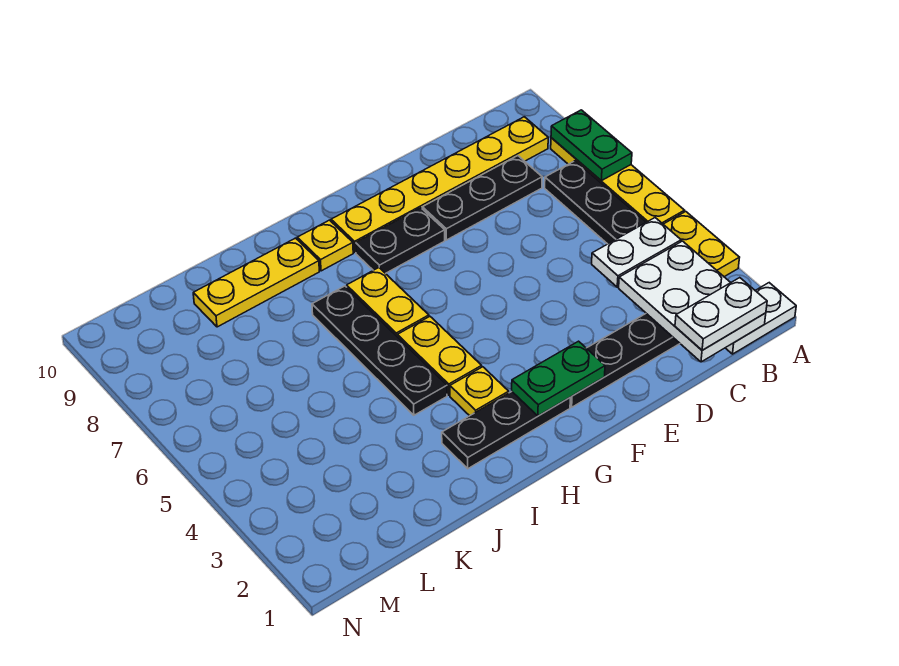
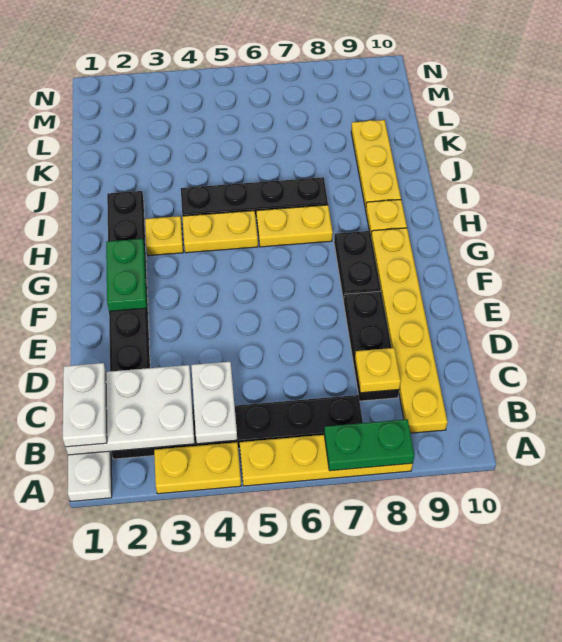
none -> yellow 1x1 plate [355,348,401,393]

